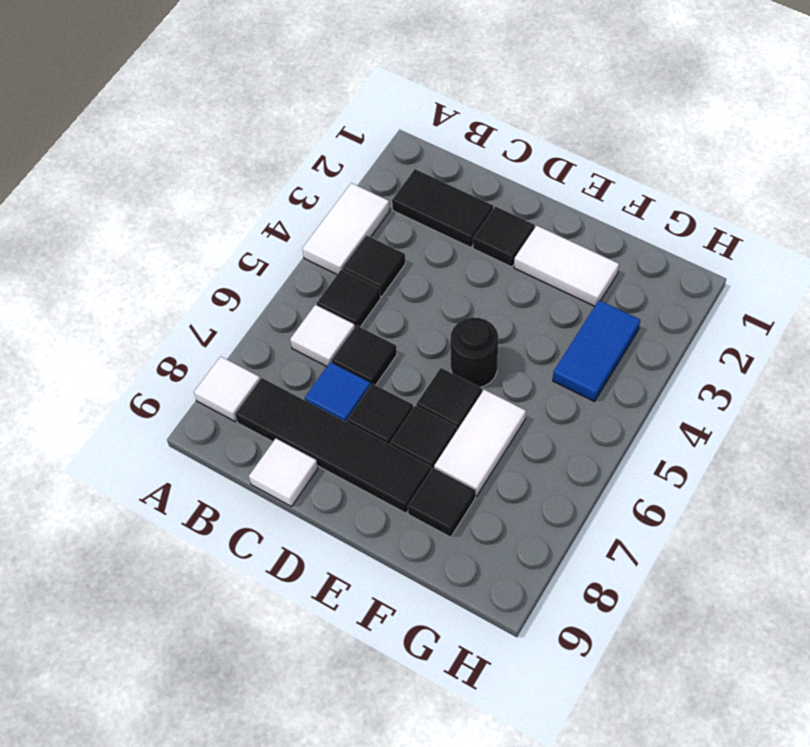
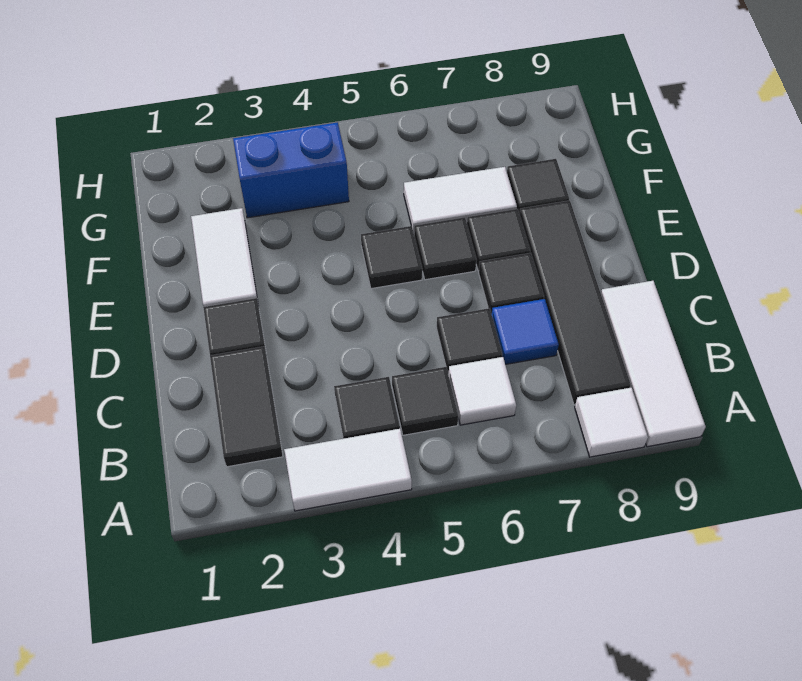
white 1x1 tile [249,439,318,507] -> white 1x3 tile [601,281,706,447]
black 1x1 round brick [450,317,498,387] -> black 1x1 tile [361,226,422,289]
blue 1x2 tile [553,300,640,401] -> blue 1x2 brick [233,122,349,218]

